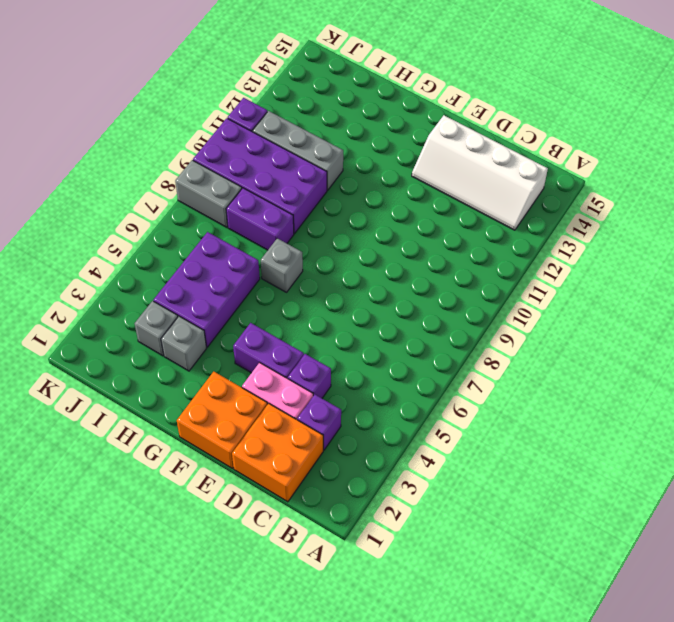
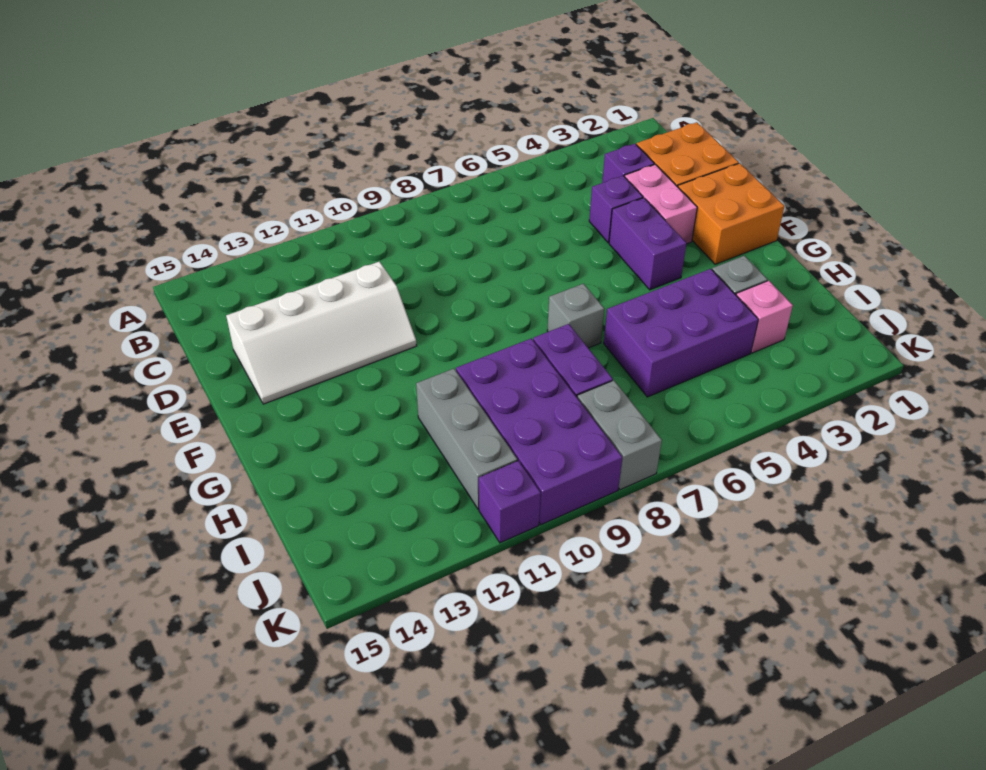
white 2x4 slope [412,115,548,230] -> white 2x4 slope turned to [226,262,417,404]
grey 1x1 brick [135,301,178,356] -> pink 1x1 brick [736,281,793,353]

